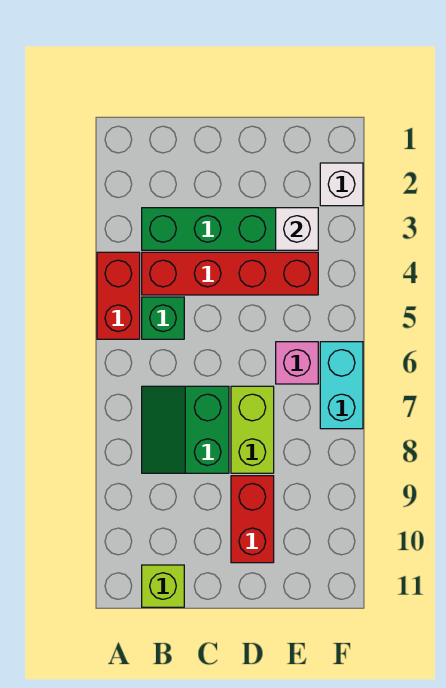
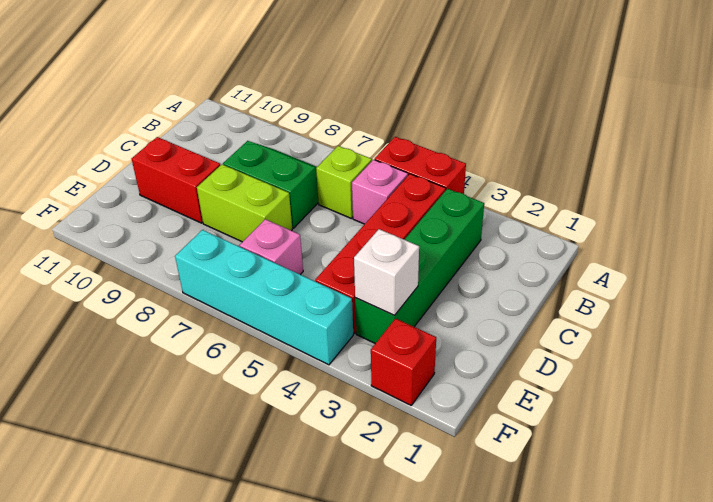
green 1x1 brick [142,297,184,339] -> pink 1x1 brick [352,160,408,224]
lime 1x1 brick [142,565,184,607] -> lime 1x1 brick moved to [316,146,372,218]
white 1x1 brick [320,163,363,206] -> red 1x1 brick [371,319,436,405]
cyan 1x2 brick [320,342,363,429] -> cyan 1x4 brick [175,230,353,365]

